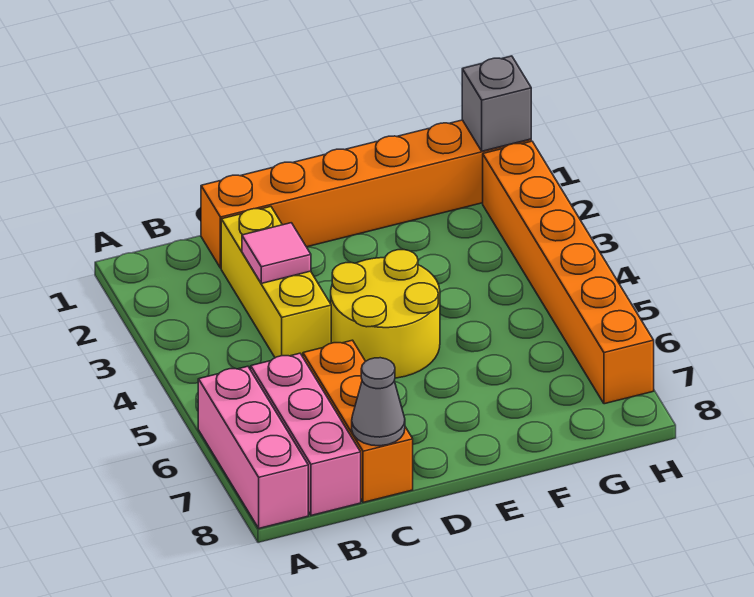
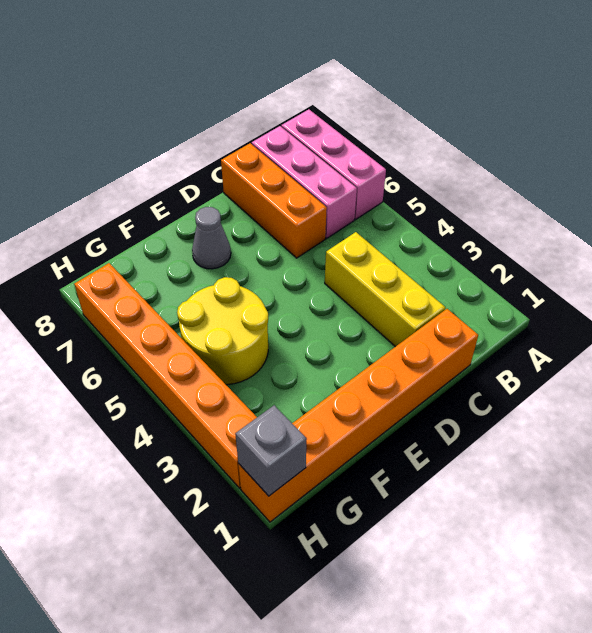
pink 1x1 tile [242,223,311,283] -> none
grey 1x1 cone [352,358,405,446] -> grey 1x1 cone moved to [192,207,231,269]
yellow 2x2 round brick [331,250,440,378] -> yellow 2x2 round brick moved to [177,277,268,385]

